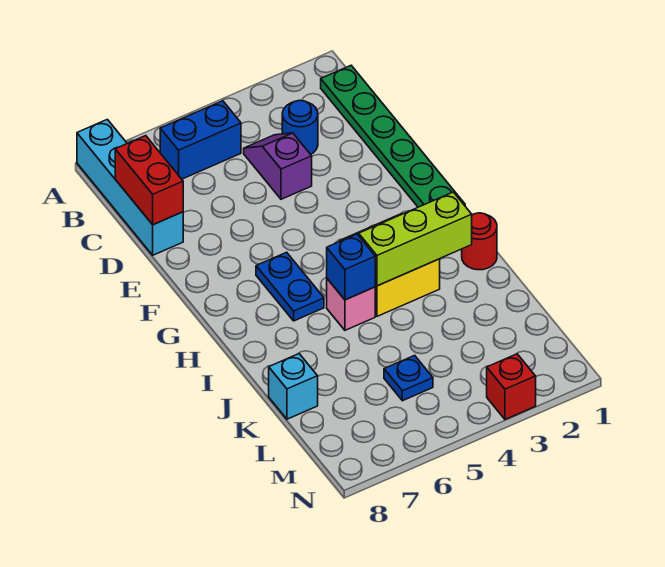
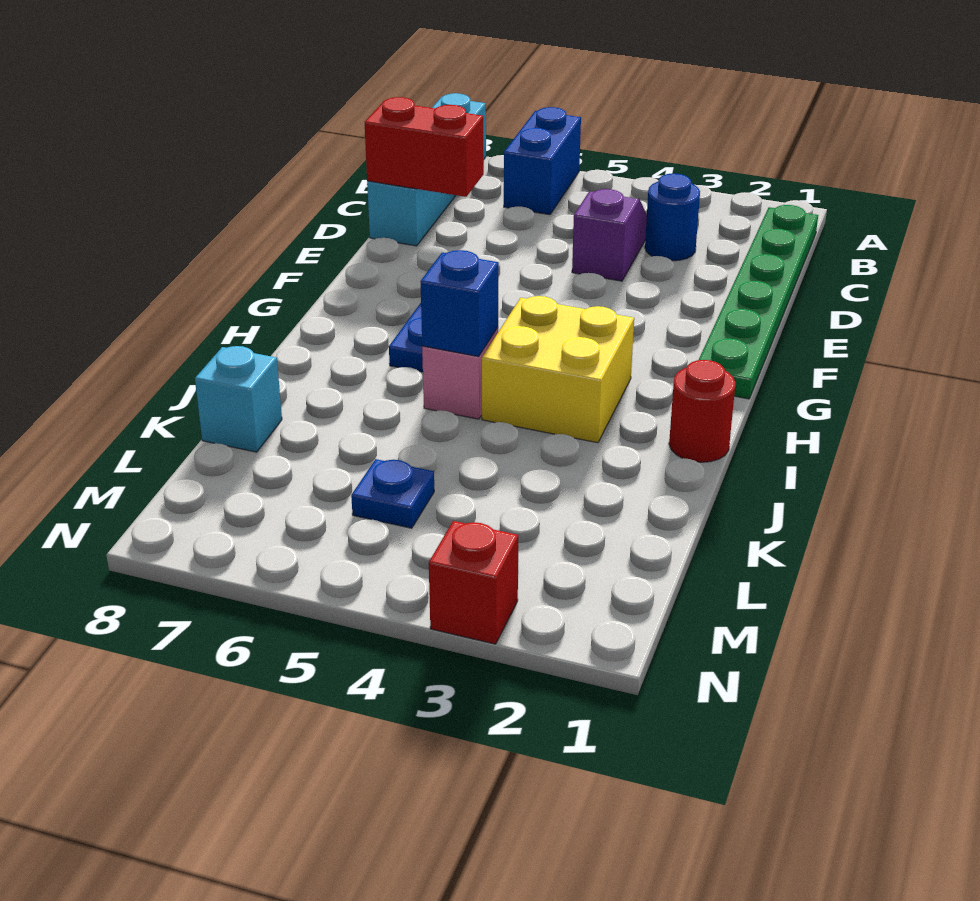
blue 1x2 brick [160,101,241,179] -> blue 1x2 brick turned to [504,107,581,215]
red 1x2 brick [115,136,183,225] -> red 1x2 brick turned to [365,97,484,197]
lime 1x3 brick [359,192,472,286] -> none

